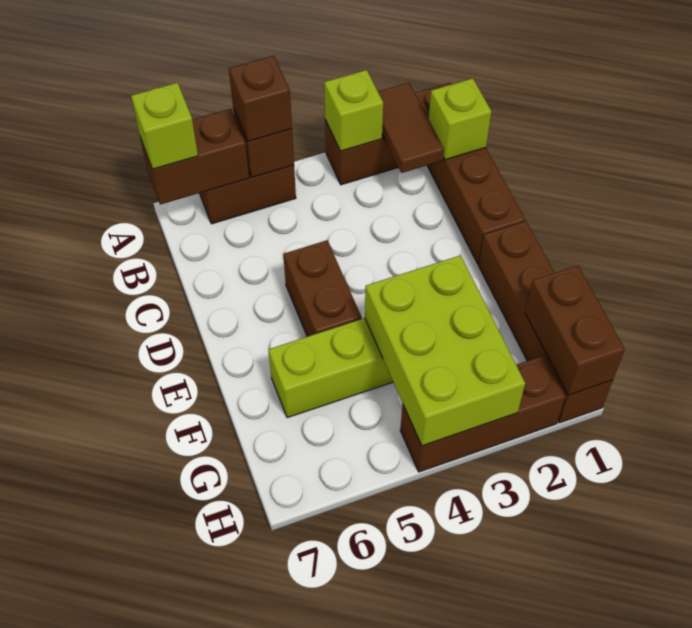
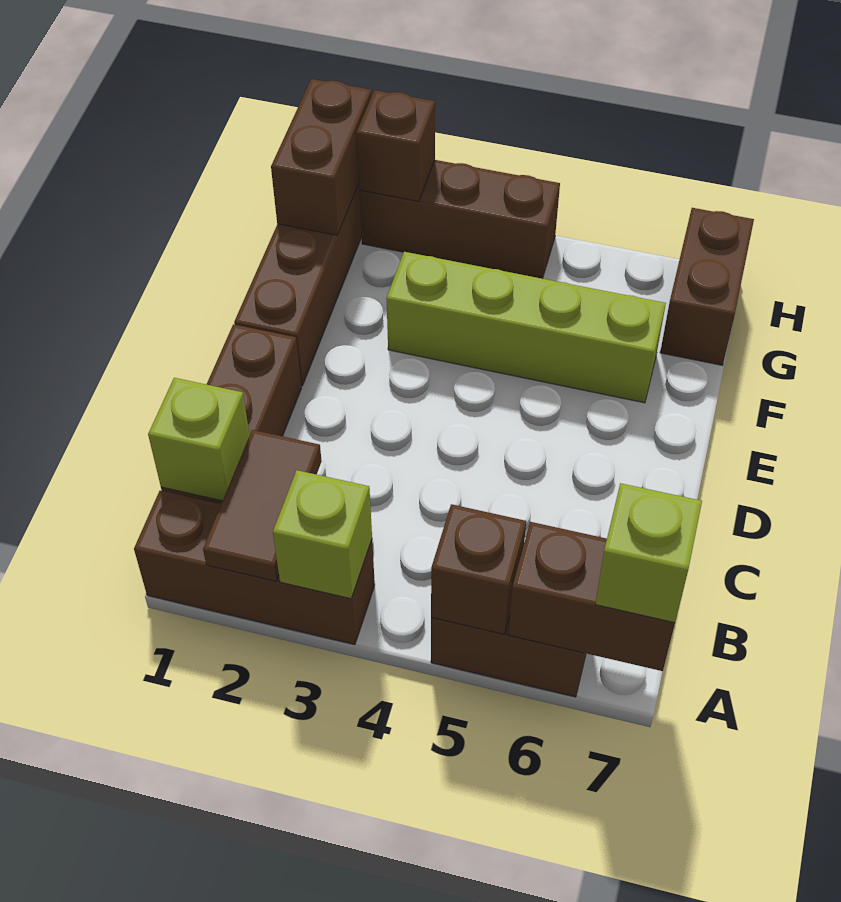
brown 1x1 brick [229,56,292,141] -> brown 1x1 brick moved to [356,90,435,201]
brown 1x2 brick [283,240,362,337] -> brown 1x2 brick moved to [660,208,754,365]
lime 2x3 brick [365,255,525,446] -> none

